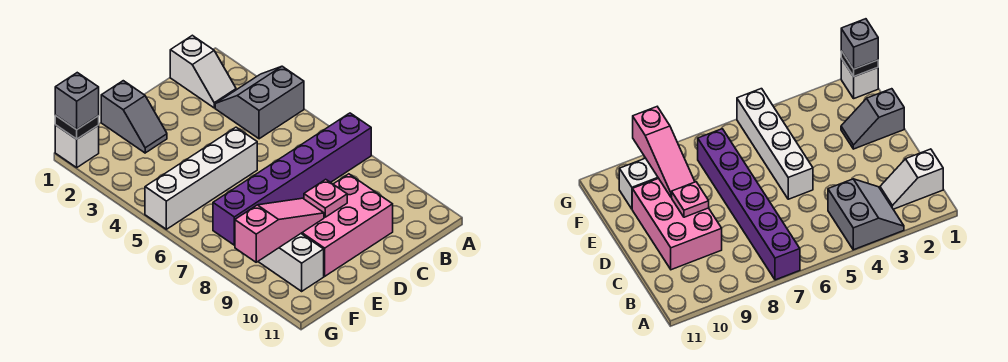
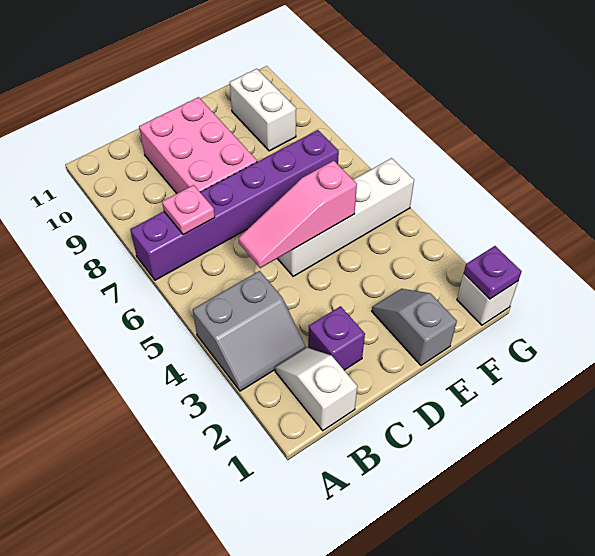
none -> purple 1x1 brick [308,306,365,370]
pink 2x3 brick [301,174,393,276] -> pink 2x3 brick turned to [139,97,257,193]
pink 1x1 plate [304,179,347,217] -> pink 1x1 plate moved to [162,185,215,235]
pink 1x3 slope [235,198,324,262] -> pink 1x3 slope moved to [238,161,357,268]
black 1x1 plate [55,116,99,139] -> purple 1x1 plate [464,246,522,299]
grey 1x1 brick [55,73,99,130] -> none

